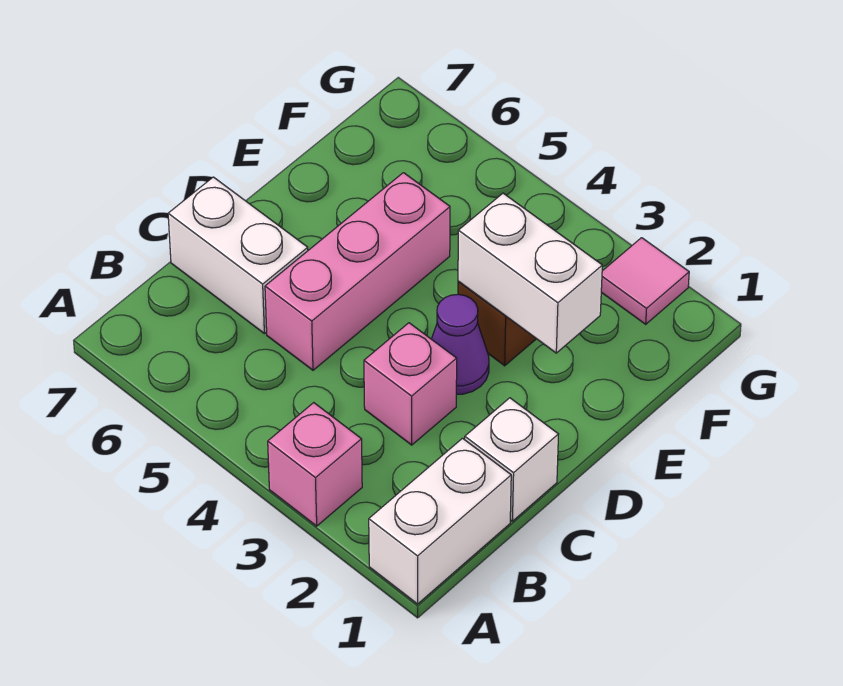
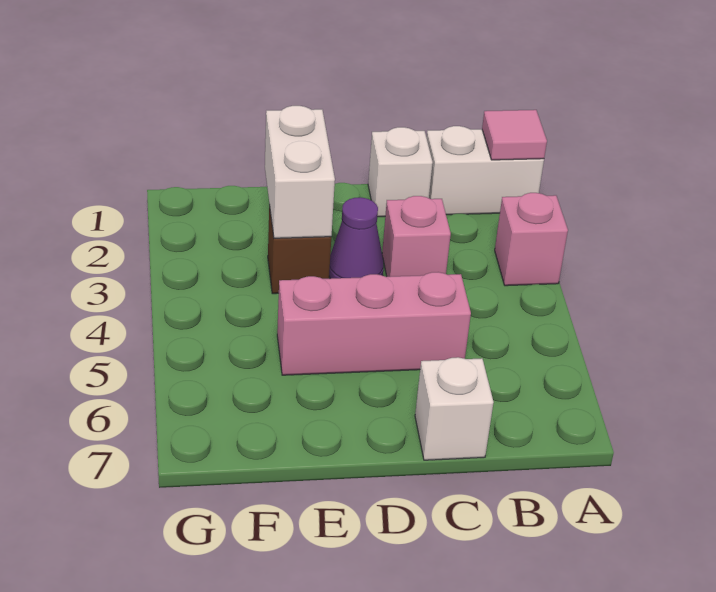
white 1x2 brick [168,177,308,334] -> white 1x1 brick [415,357,494,460]
pink 1x1 tile [601,238,689,324] -> pink 1x1 tile moved to [482,110,547,160]

